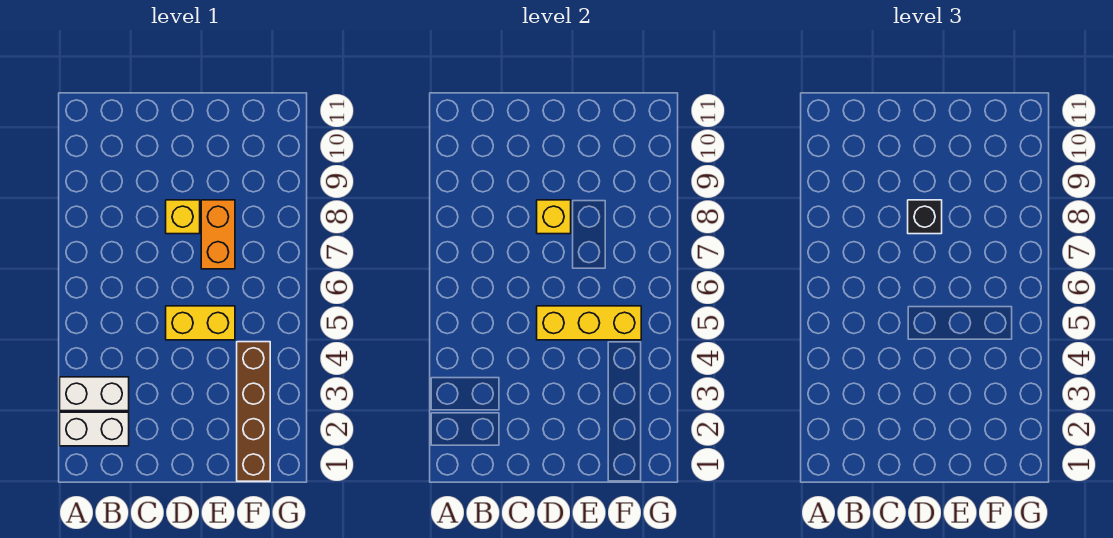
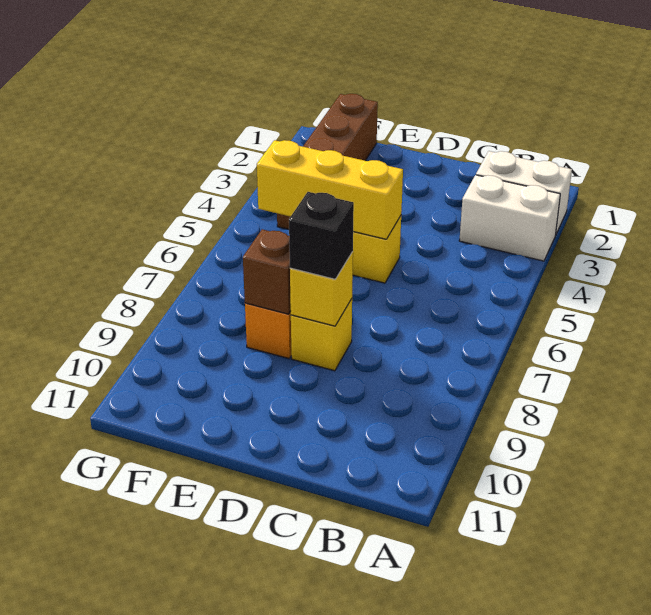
none -> brown 1x1 brick [243,229,291,314]

